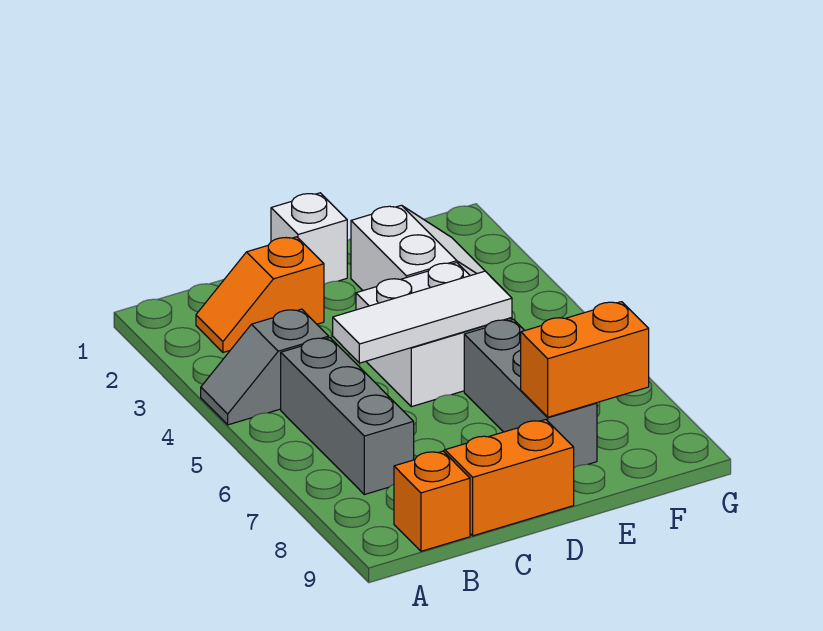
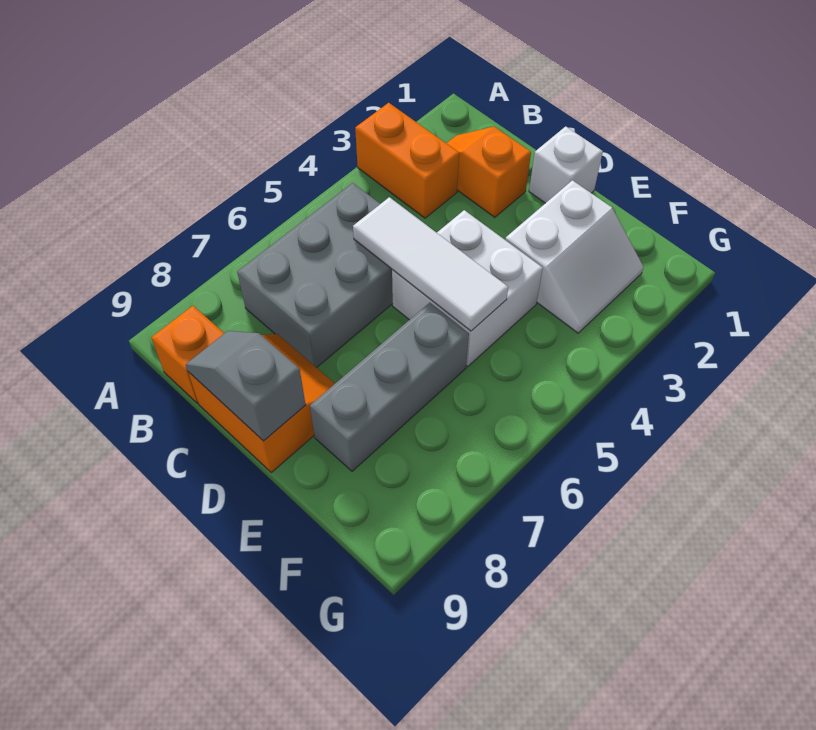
grey 1x2 slope [201,309,329,425] -> grey 1x2 slope moved to [186,331,306,441]
grey 1x3 brick [281,338,414,495] -> grey 2x3 brick [237,183,393,368]
orange 1x2 brick [521,302,649,417] -> orange 1x2 brick moved to [355,103,459,218]

